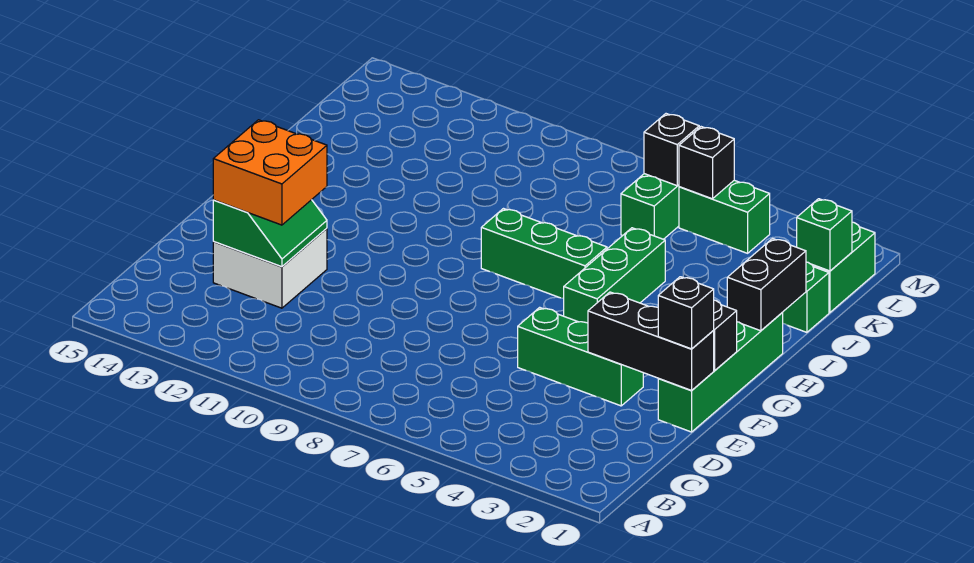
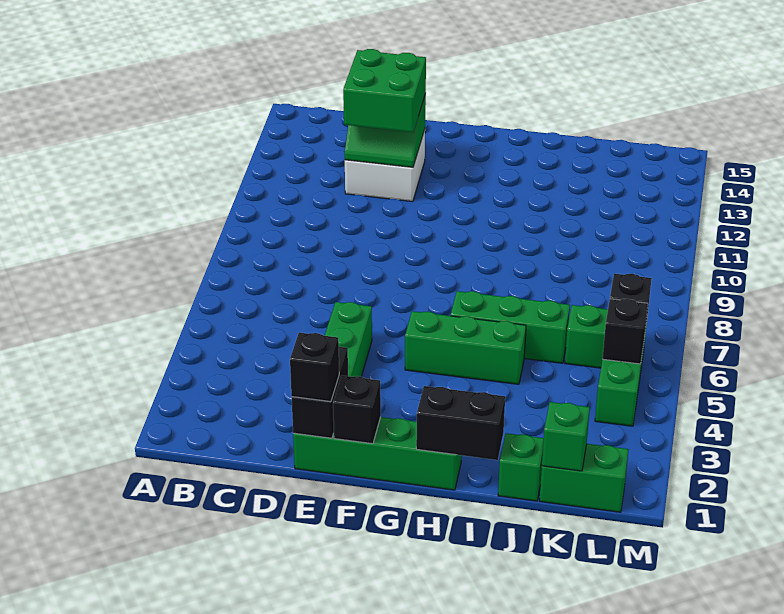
orange 2x2 brick [213,120,327,225] -> green 2x2 brick [343,49,426,132]
black 1x3 brick [588,292,714,390] -> black 1x2 brick [292,347,348,438]
green 1x3 brick [481,209,607,299] -> green 1x3 brick turned to [451,291,570,363]

